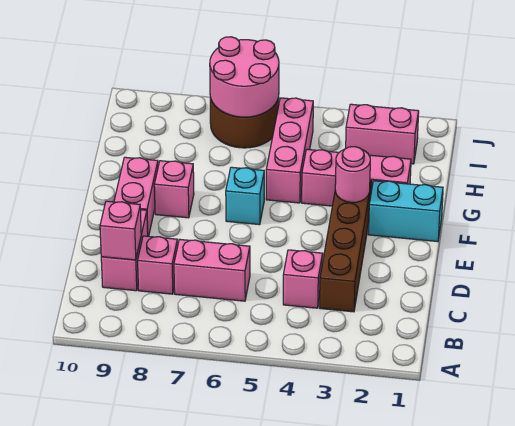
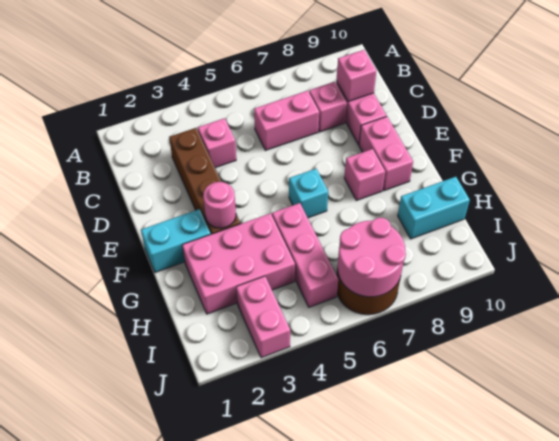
pink 1x3 brick [302,149,411,206] -> pink 2x3 brick [182,213,295,314]
none -> cyan 1x2 brick [398,177,470,239]
pink 1x2 brick [346,104,419,164] -> pink 1x2 brick turned to [236,276,290,358]

